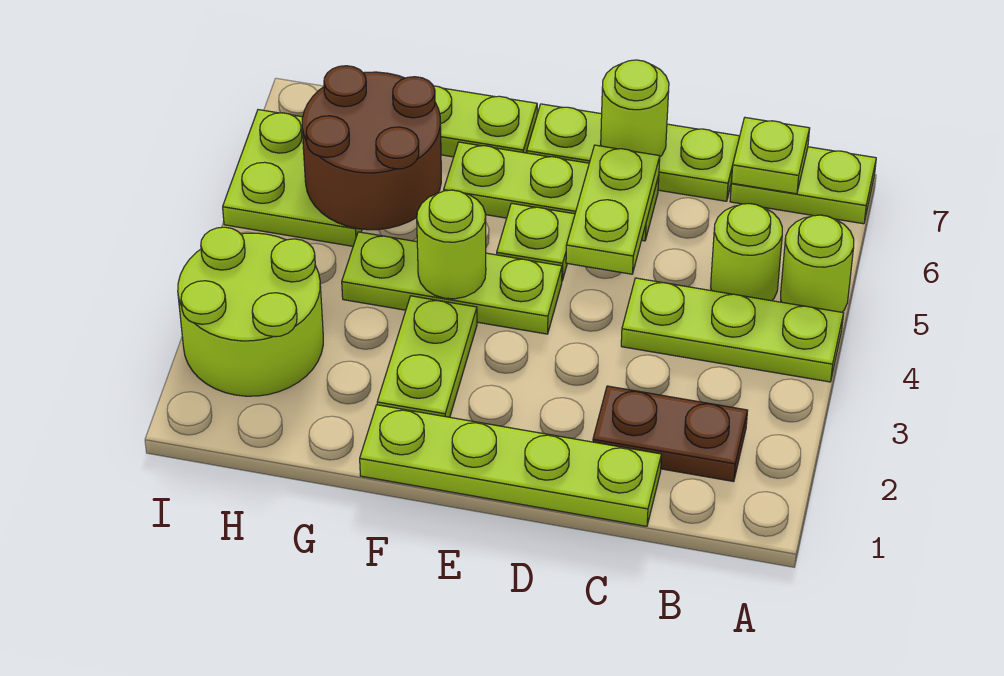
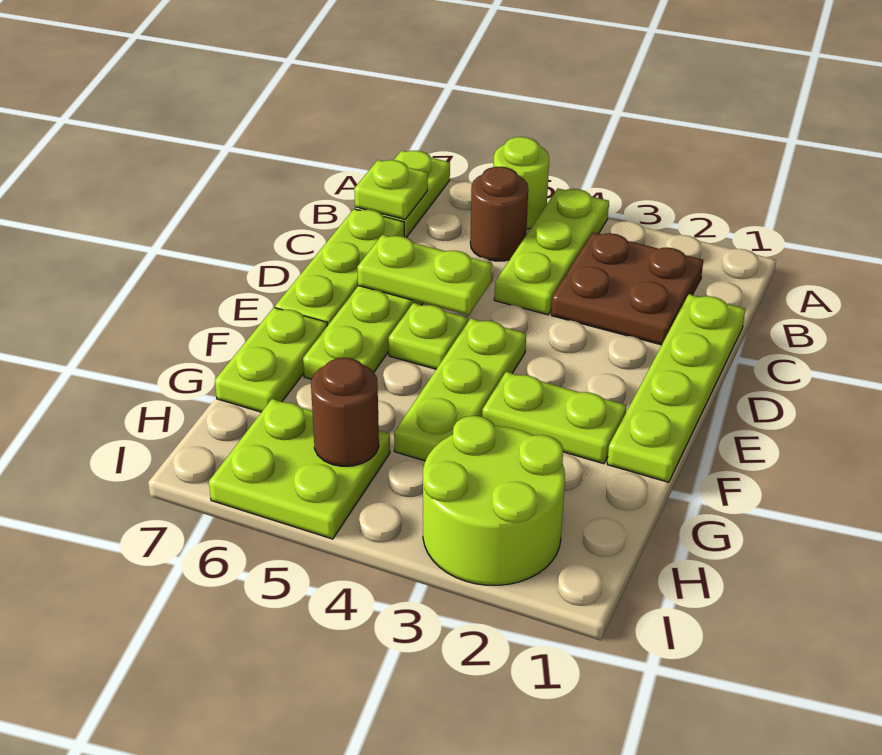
brown 1x2 plate [593,386,748,482] -> brown 2x2 plate [551,232,703,345]
lime 1x1 round brick [711,204,782,301] -> brown 1x1 round brick [470,166,528,261]
lime 1x1 round brick [601,60,669,157] -> none
lime 1x1 round brick [417,190,486,299] -> none
brown 2x2 round brick [302,66,441,230] -> brown 1x1 round brick [311,358,379,466]

